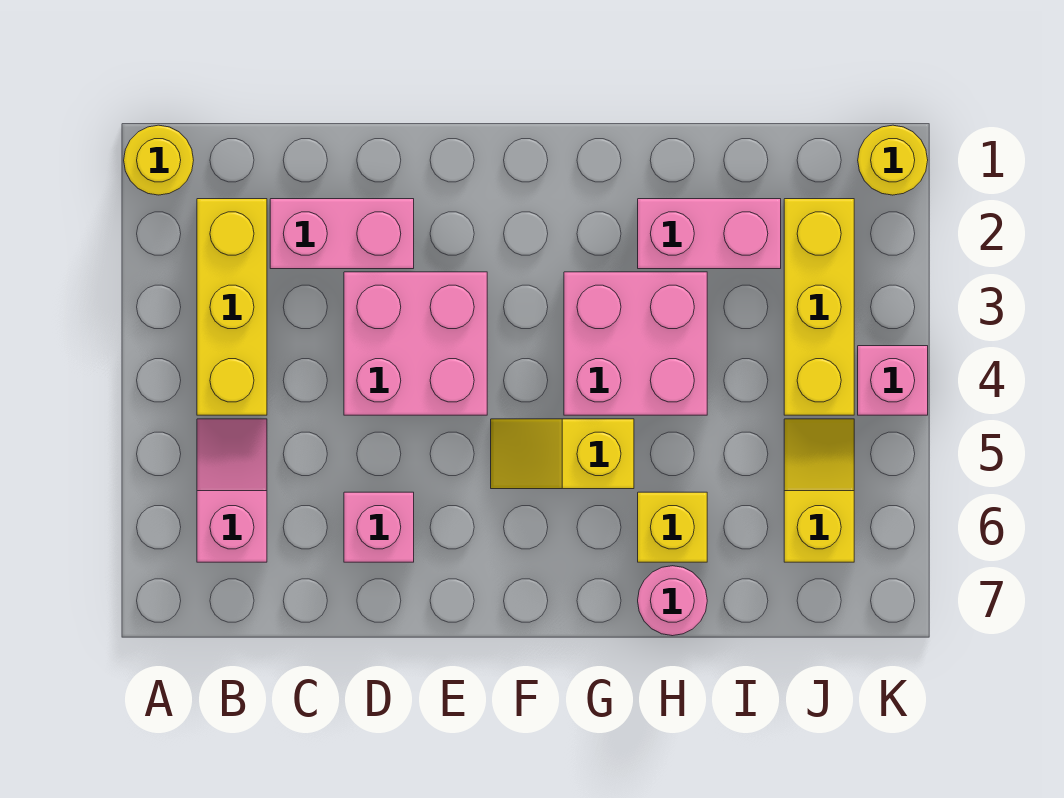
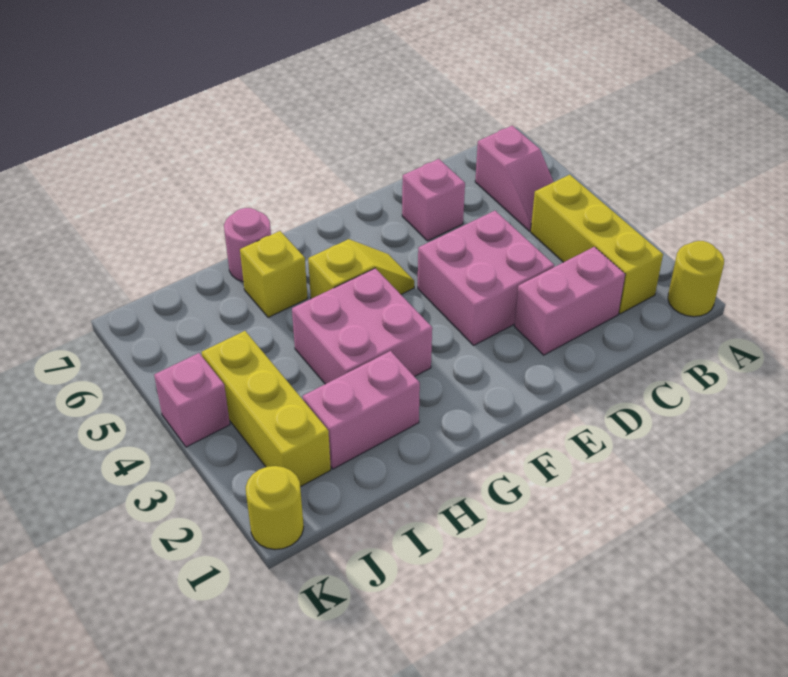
yellow 1x2 slope [784,419,854,562] -> none

